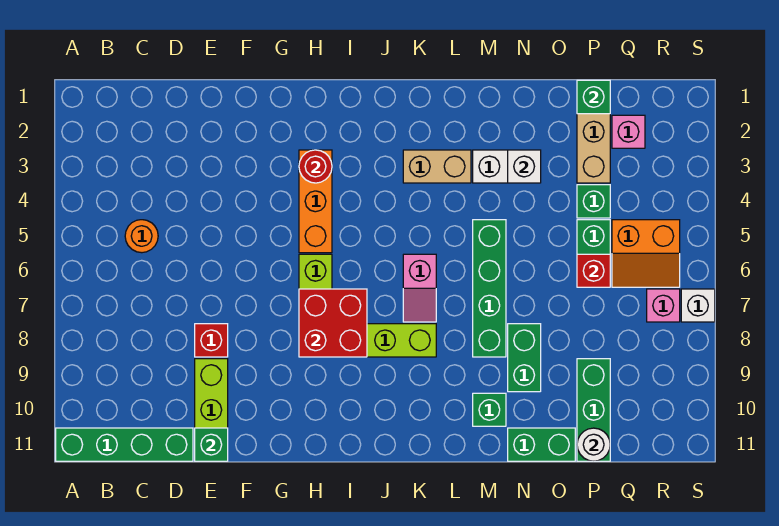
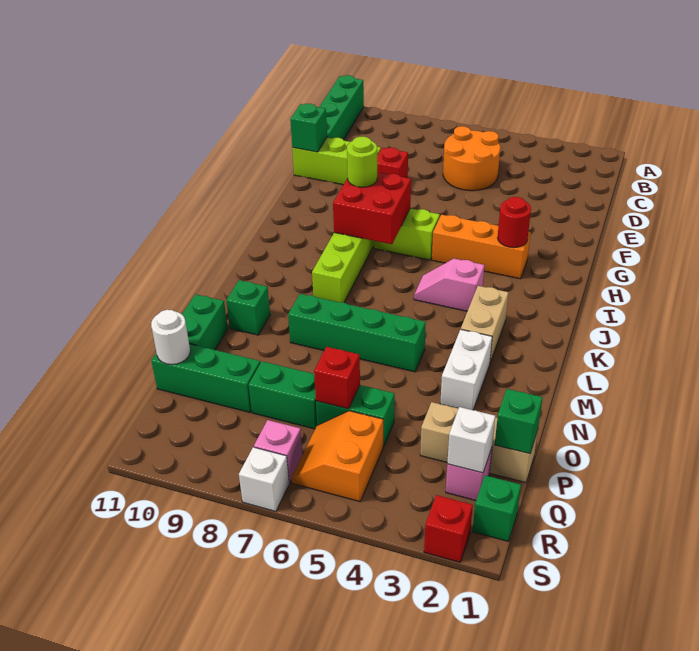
orange 1x1 round brick [125,220,158,253] -> orange 2x2 round brick [443,126,500,191]
none -> lime 1x1 round brick [347,137,377,187]
pink 1x2 slope [403,254,436,322] -> pink 1x2 slope moved to [414,259,484,311]
white 1x1 brick [508,150,541,183] -> white 1x1 brick moved to [447,407,495,473]
green 1x2 brick [508,324,541,392] -> green 1x2 brick moved to [249,361,317,429]
green 1x1 brick [577,185,610,218] -> green 1x1 brick moved to [473,475,521,541]
none -> red 1x1 brick [424,495,473,562]

